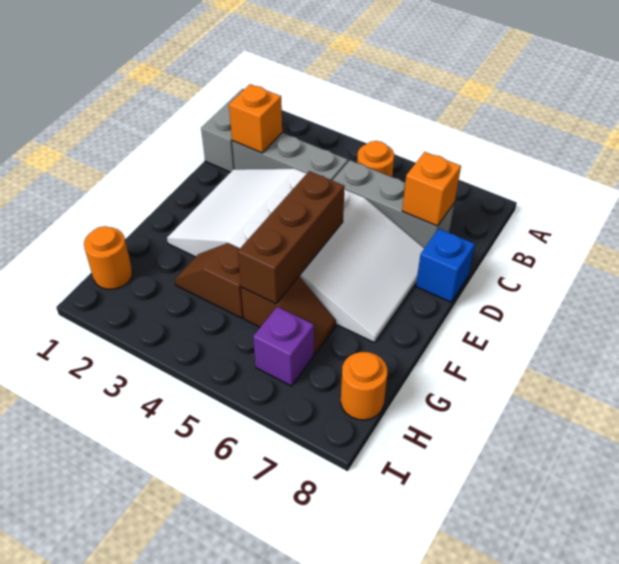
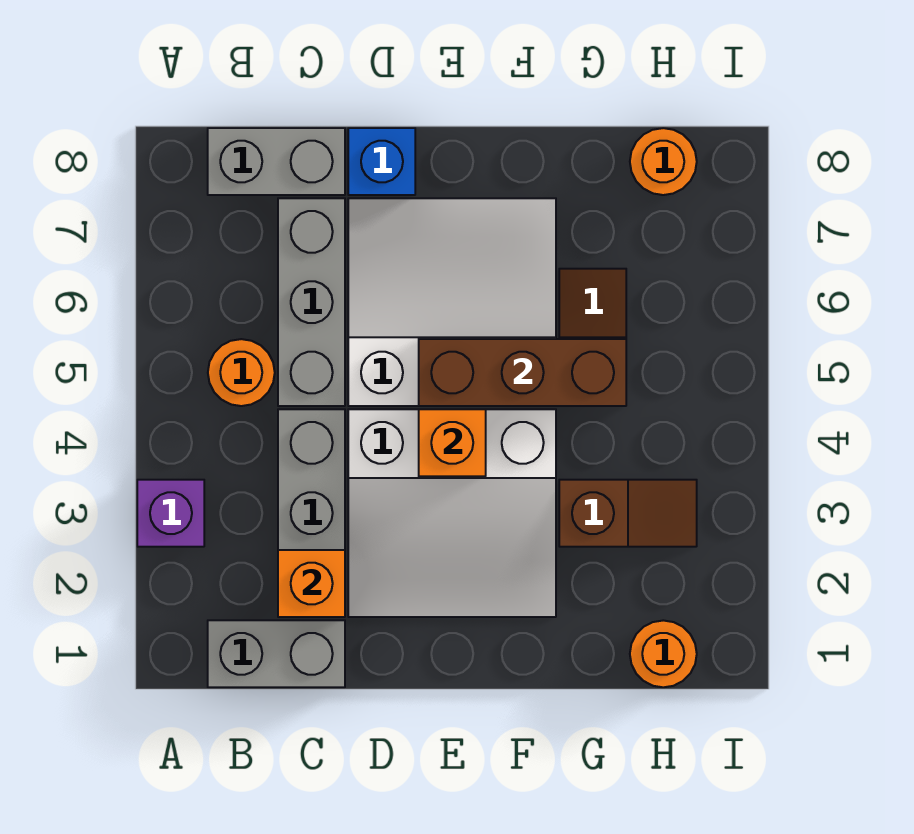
none -> grey 1x2 brick [208,128,345,195]
orange 1x1 brick [402,152,461,226] -> orange 1x1 brick moved to [419,409,486,476]
brown 1x2 slope [175,243,244,318] -> brown 1x2 slope turned to [559,480,697,547]
purple 1x1 brick [253,307,314,386] -> purple 1x1 brick moved to [137,480,204,547]

